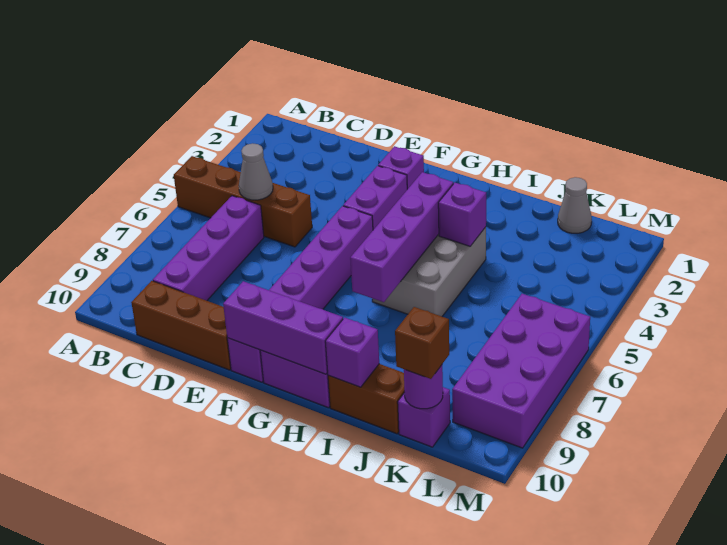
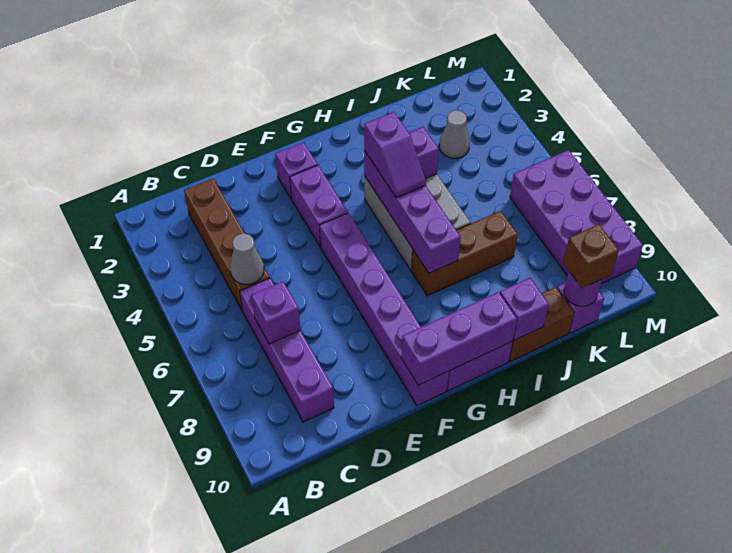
brown 1x4 brick [174,156,312,247] -> brown 1x4 brick turned to [184,179,270,311]
none -> purple 1x1 brick [251,281,300,344]
brown 1x3 brick [131,281,231,370] -> brown 1x3 brick moved to [411,211,518,296]
none -> purple 1x2 slope [364,112,426,198]
grey 1x1 cone [558,177,592,233] -> grey 1x1 cone moved to [439,110,470,158]

